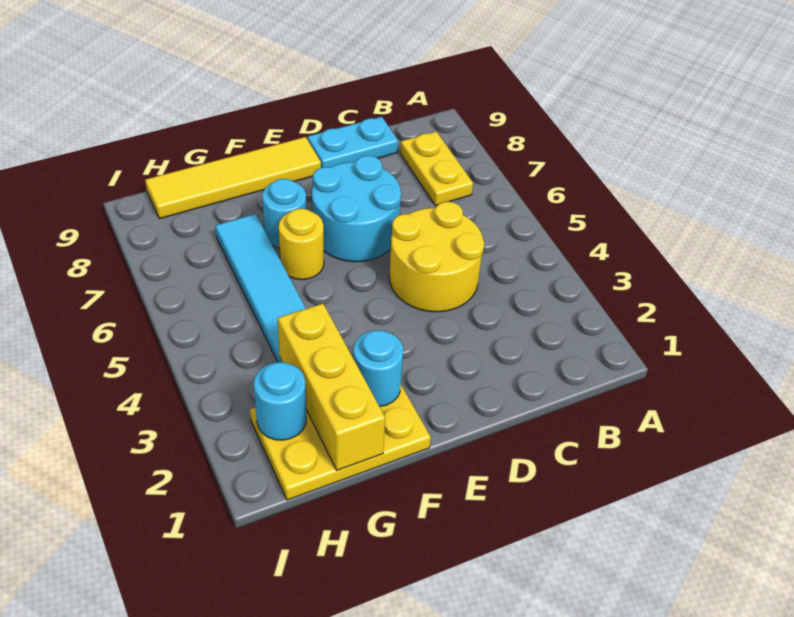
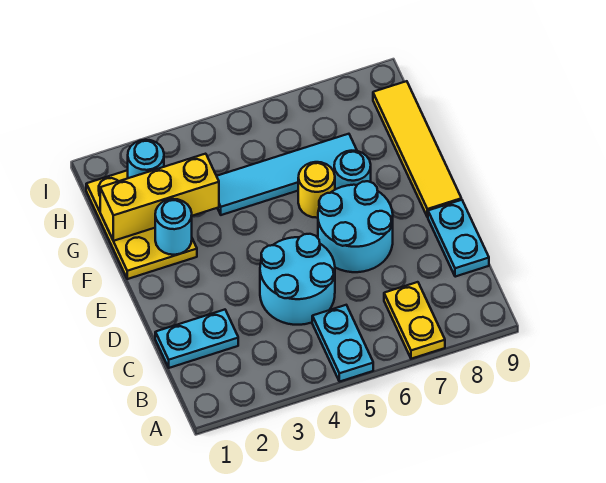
none -> cyan 1x2 plate [312,305,373,382]
yellow 1x2 plate [400,132,473,206] -> yellow 1x2 plate turned to [384,282,445,359]
none -> cyan 1x2 plate [155,310,238,368]
yellow 2x2 round brick [389,202,484,312] -> cyan 2x2 round brick [260,234,335,325]

